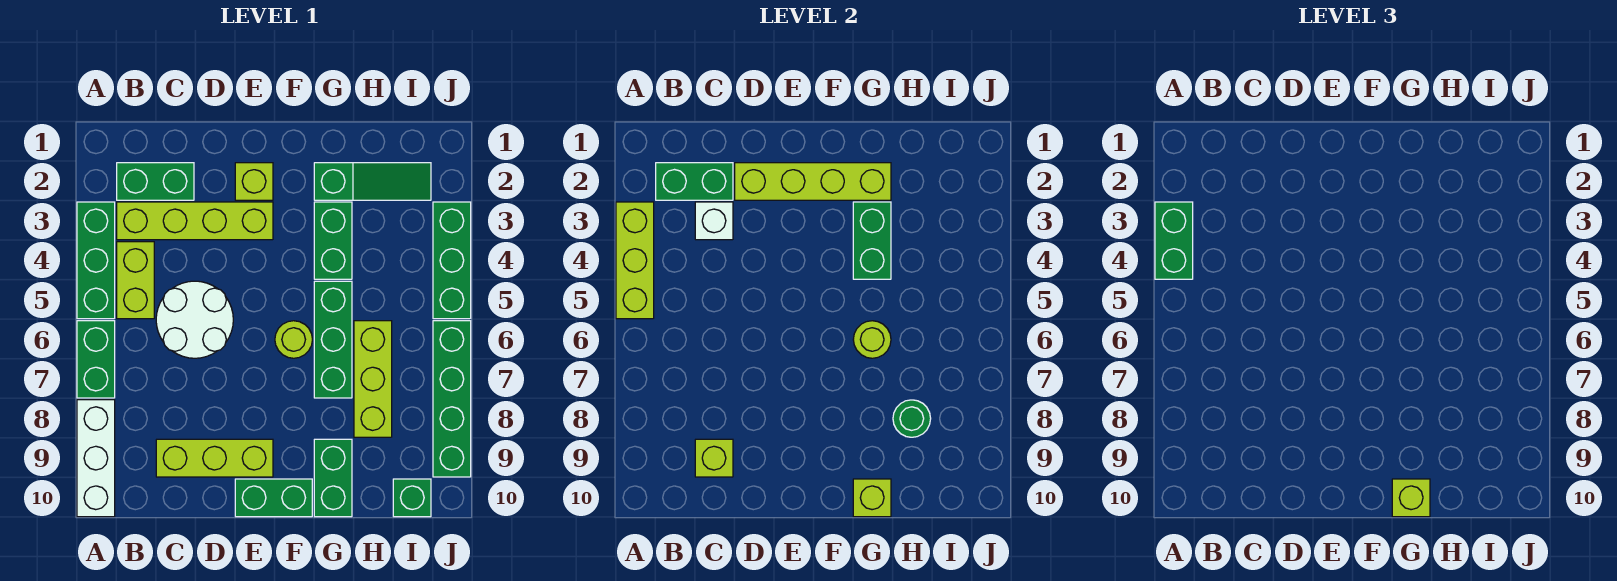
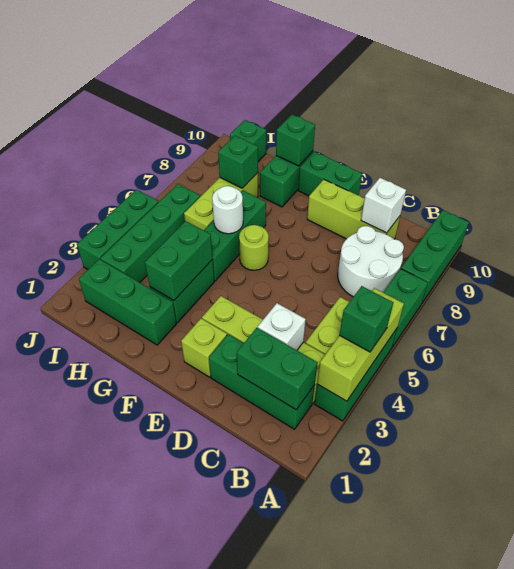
green 1x2 brick [1155,202,1193,279] -> green 1x1 brick [339,286,393,352]
white 1x3 brick [77,400,115,517] -> green 1x3 brick [401,210,469,303]
green 1x2 brick [117,163,194,200] -> green 1x3 brick [209,334,315,429]
white 2x2 round brick [156,281,233,358] -> white 2x2 round brick moved to [338,226,404,297]
lime 1x1 brick [695,439,733,477] -> white 1x1 brick [361,178,406,233]
lime 1x4 brick [735,163,891,200] -> none
green 1x3 slope [314,163,431,200] -> green 1x3 brick [79,259,176,345]
lime 1x1 round brick [853,321,891,358] -> white 1x1 round brick [212,186,243,234]
lime 1x1 brick [853,479,891,517] -> green 1x1 brick [276,115,315,166]
lime 1x1 brick [1392,479,1430,517] -> none
green 1x1 round brick [893,400,931,437] -> green 1x1 brick [218,136,258,188]
green 1x4 brick [433,321,471,477] -> green 1x4 brick moved to [100,184,200,282]

